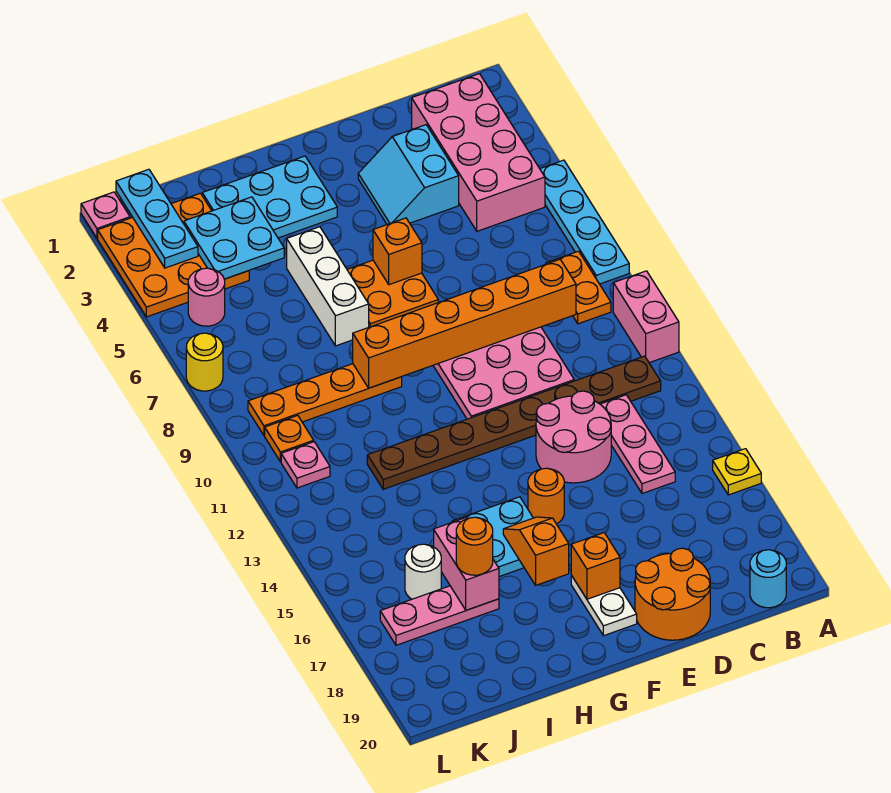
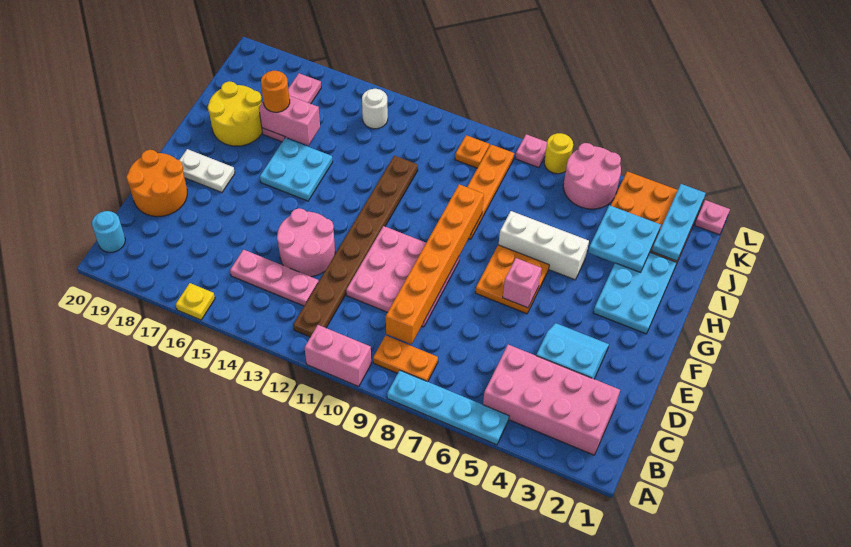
orange 1x1 brick [373,218,422,285] -> pink 1x1 brick [503,258,542,308]
orange 1x1 round brick [528,468,564,524] -> none
orange 1x1 brick [571,533,620,599] -> none
orange 1x2 slope [503,517,569,585] -> none
none -> yellow 2x2 round brick [208,81,262,146]
white 1x1 round brick [405,544,441,599] -> white 1x1 round brick moved to [362,89,388,129]
cyan 1x3 plate [116,169,198,268] -> cyan 1x3 plate turned to [652,184,706,261]
pink 1x1 round brick [188,268,225,326] -> pink 2x2 round brick [563,143,621,209]
pink 1x1 plate [281,442,330,488] -> pink 1x1 plate moved to [515,134,547,168]

